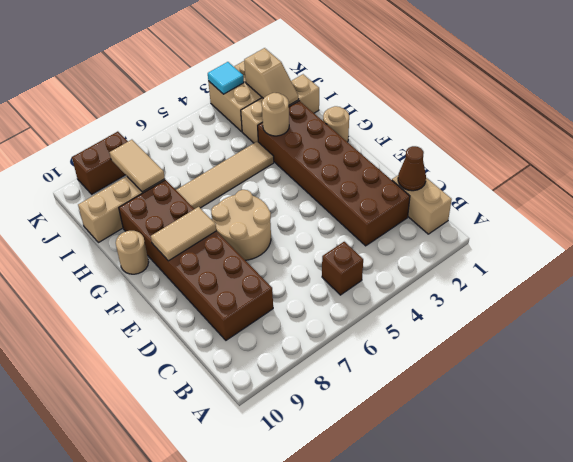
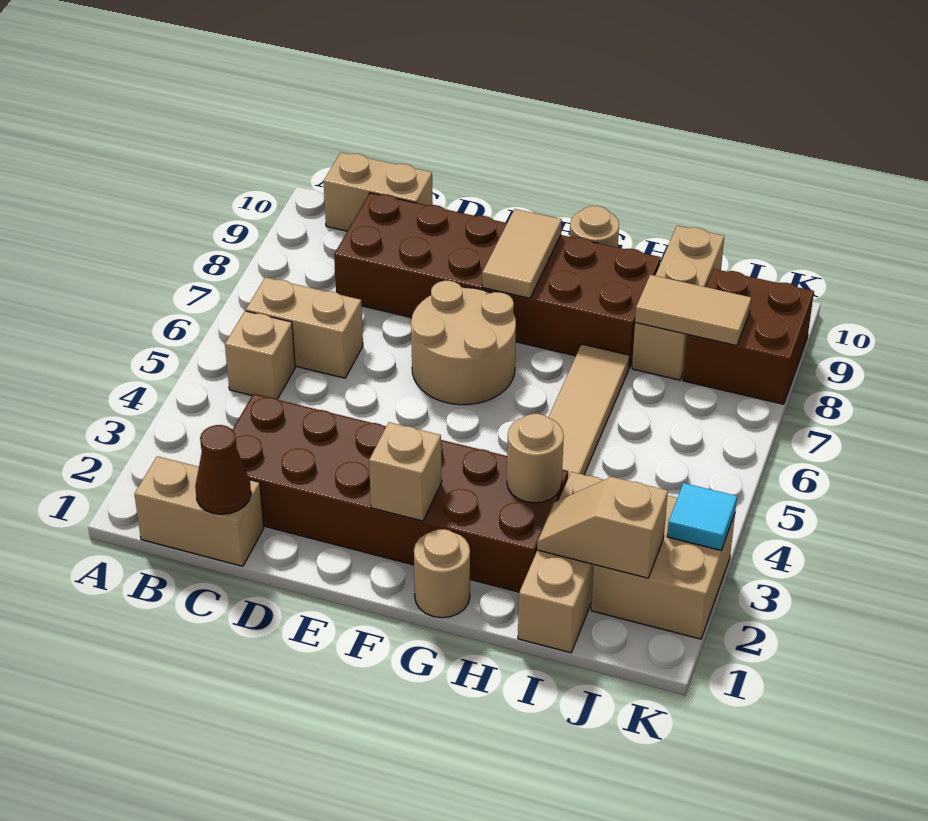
brown 1x1 brick [322,242,363,295] -> tan 1x1 brick [225,311,295,399]
none -> tan 1x2 brick [246,277,363,378]
none -> tan 1x2 brick [323,152,433,231]
none -> tan 1x1 brick [369,422,442,521]
brown 1x2 brick [72,132,128,194] -> brown 2x2 brick [683,269,814,404]

